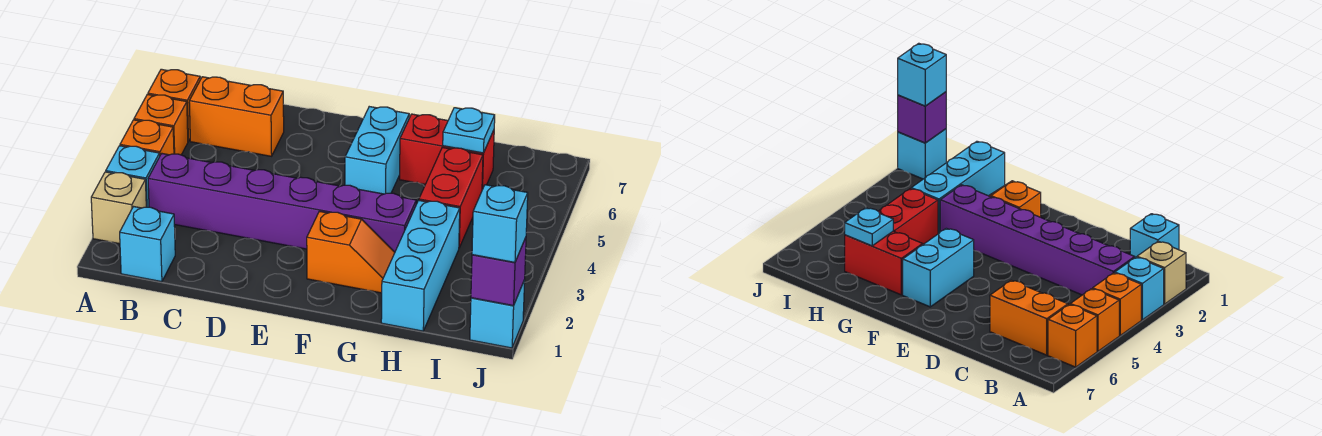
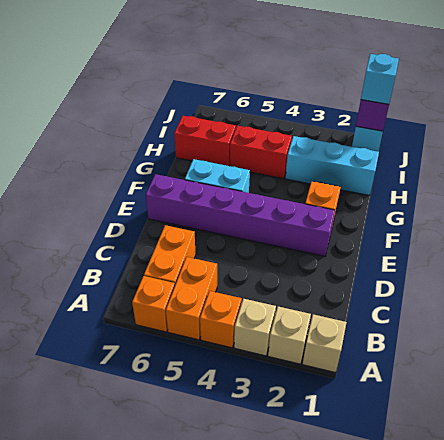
none -> tan 1x1 brick [303,314,347,373]
cyan 1x1 brick [106,146,160,207] -> tan 1x1 brick [234,299,276,356]
orange 1x1 brick [134,94,188,155] -> orange 1x2 brick [166,257,217,340]
cyan 1x1 brick [120,207,175,282] -> none
purple 1x6 brick [148,154,416,252] -> purple 1x6 brick turned to [146,174,335,256]
red 1x2 brick [400,114,494,190] -> red 1x2 brick turned to [174,116,236,166]
cyan 1x1 plate [443,108,495,153] -> none

